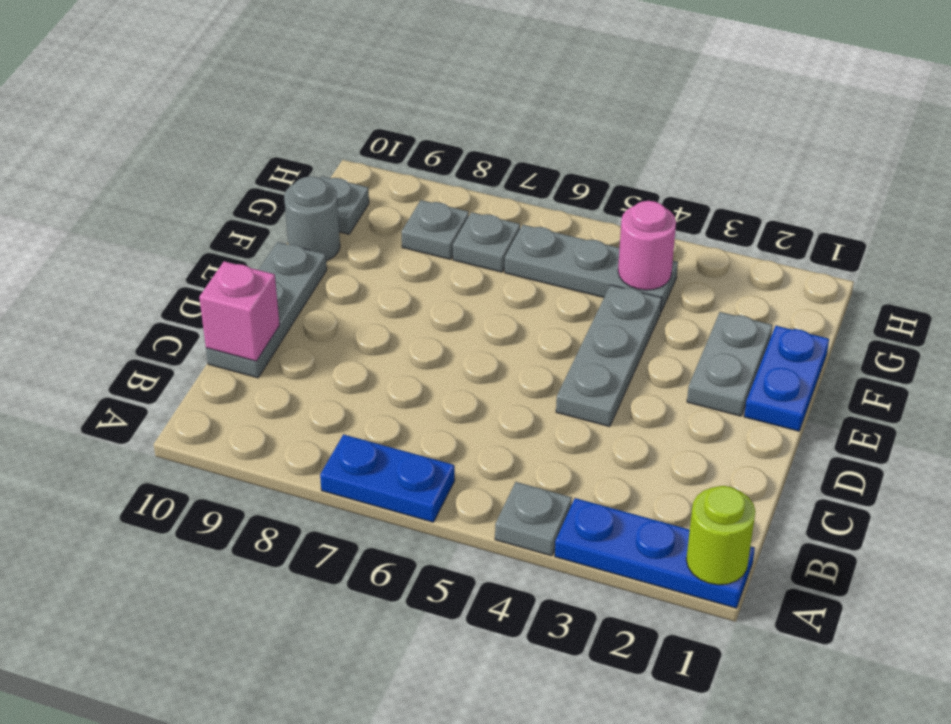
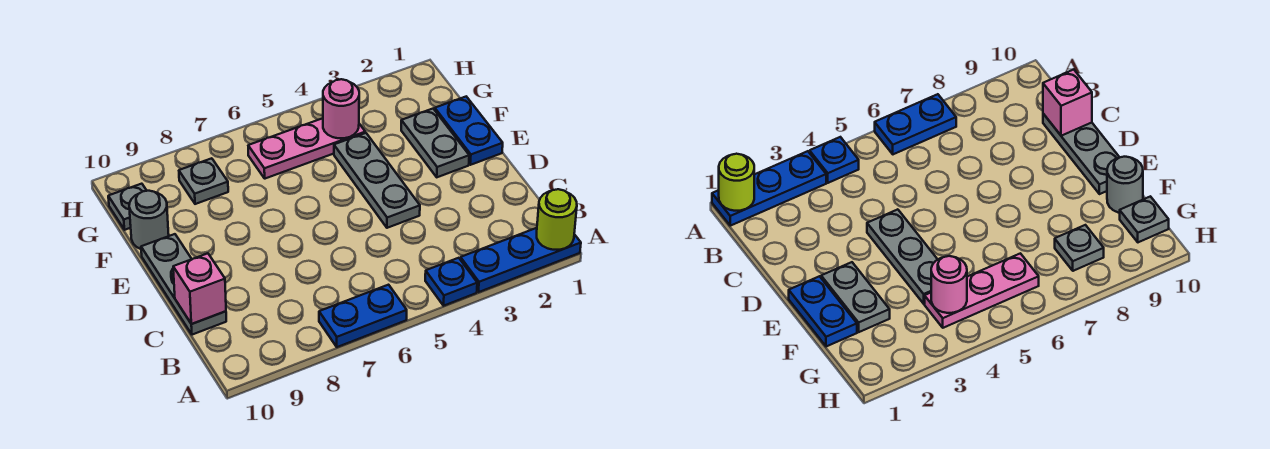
grey 1x1 plate [495,482,572,556] -> blue 1x1 plate [425,258,477,306]
grey 1x3 plate [505,225,678,311] -> pink 1x3 plate [248,118,365,179]
grey 1x1 plate [453,212,520,272] -> none

